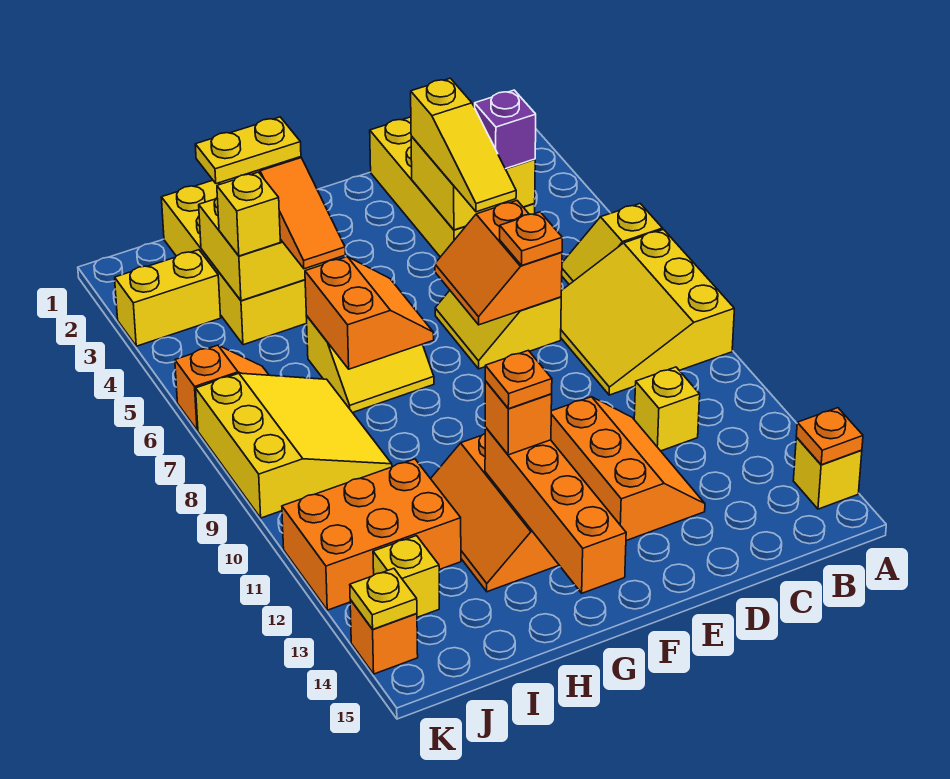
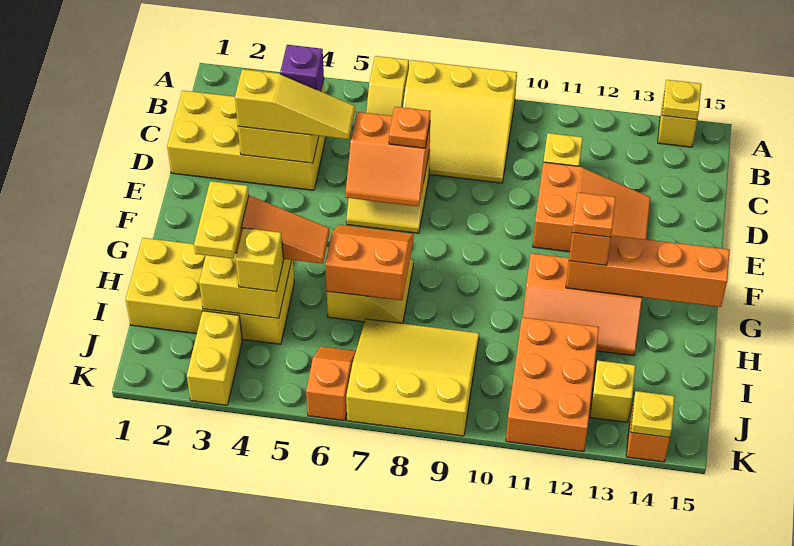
orange 1x1 plate [796,408,863,465] -> yellow 1x1 plate [662,80,701,120]
orange 2x3 slope [551,397,705,541] -> orange 2x3 slope turned to [533,162,651,252]

